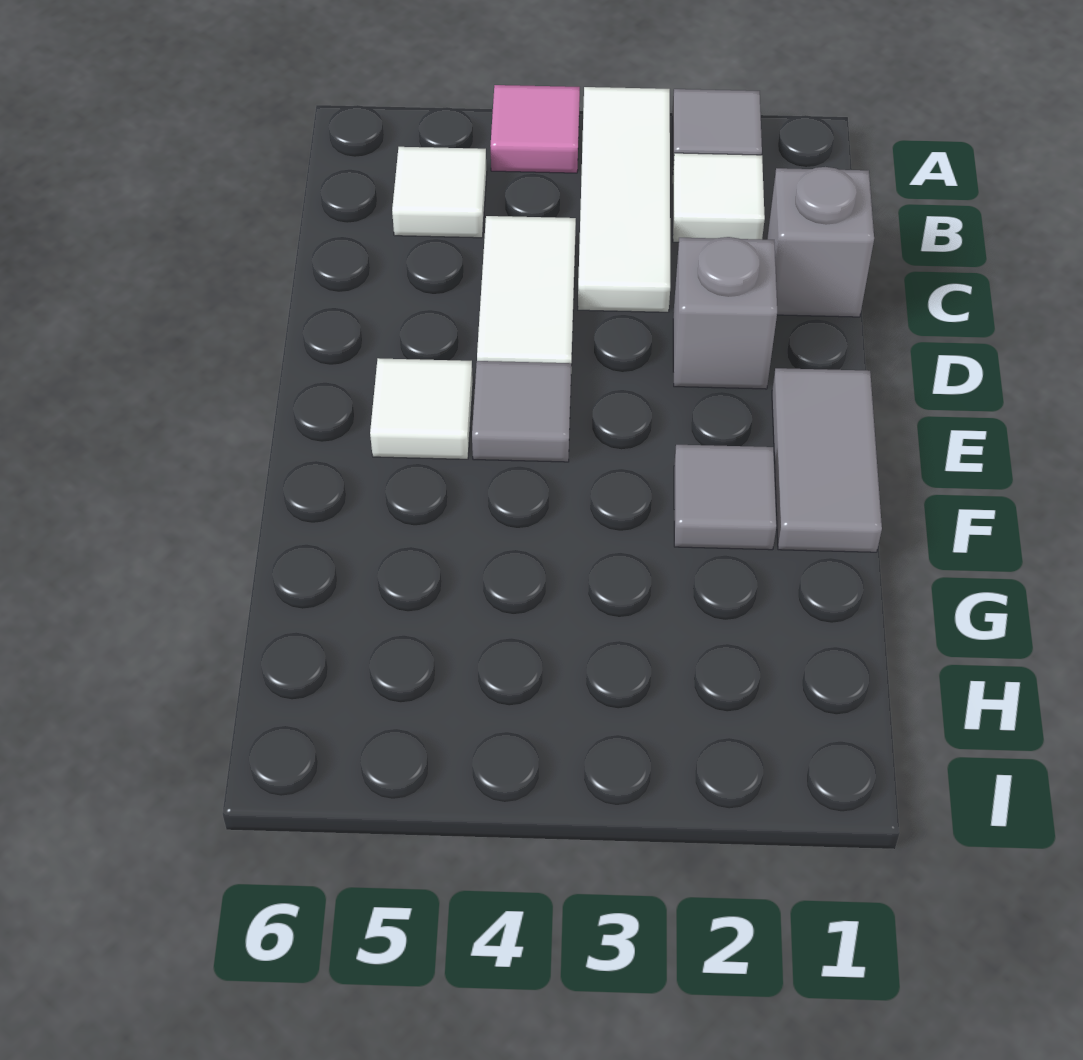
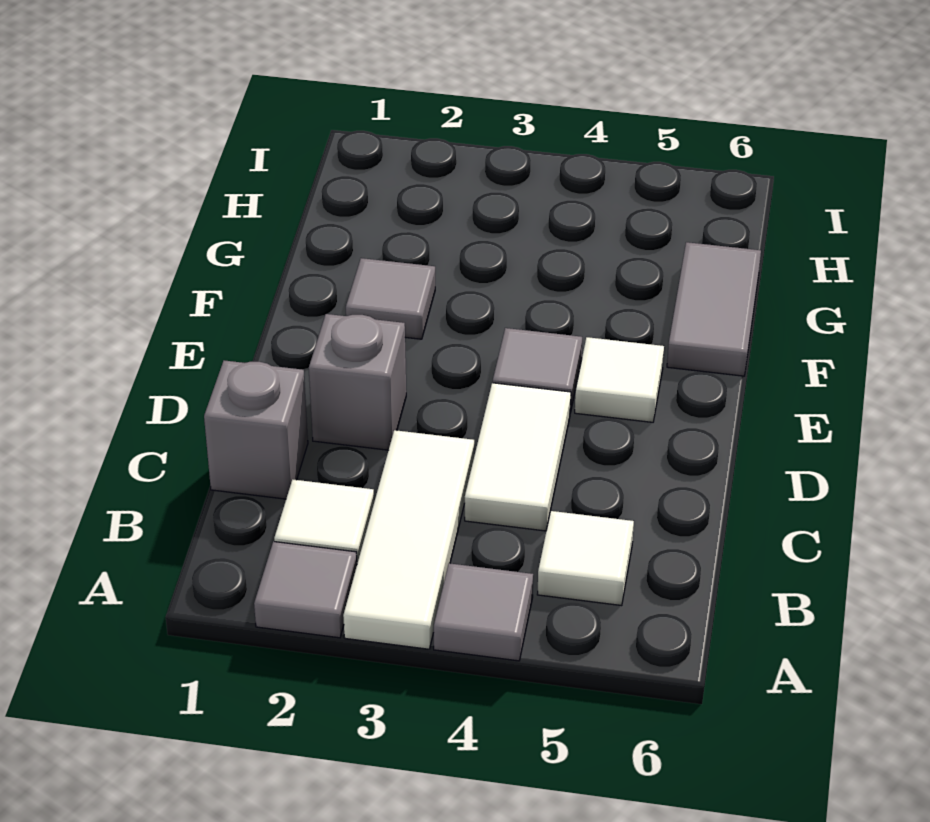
pink 1x1 tile [490,85,580,173] -> grey 1x1 tile [434,563,533,661]
grey 1x2 tile [772,368,882,552] -> grey 1x2 tile moved to [667,242,761,376]

